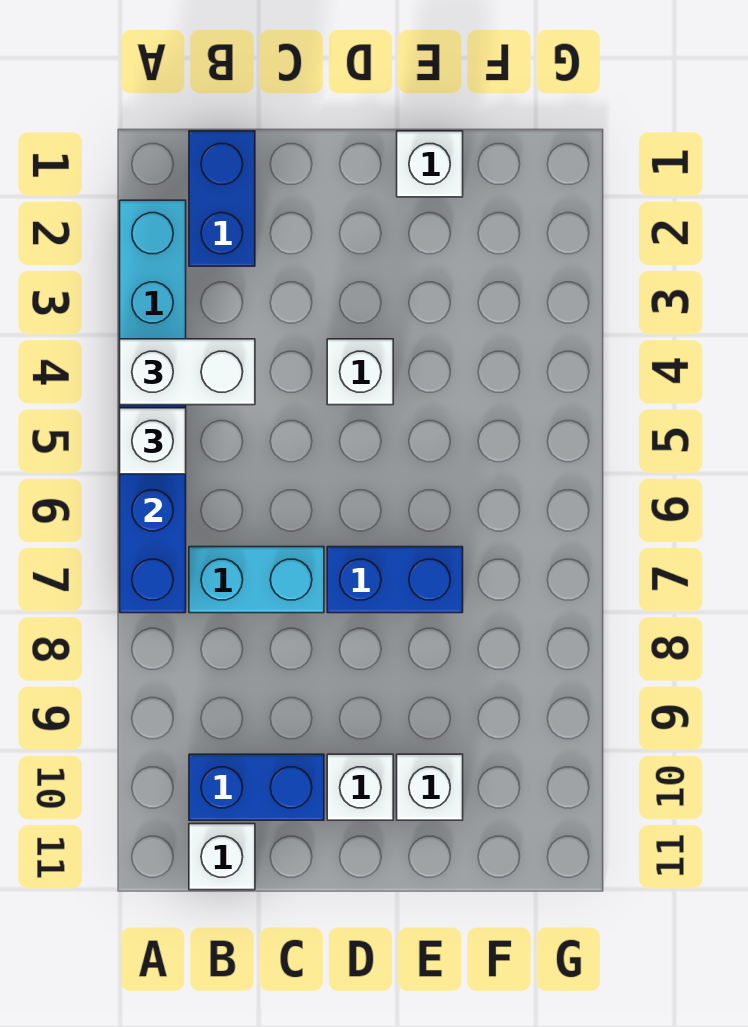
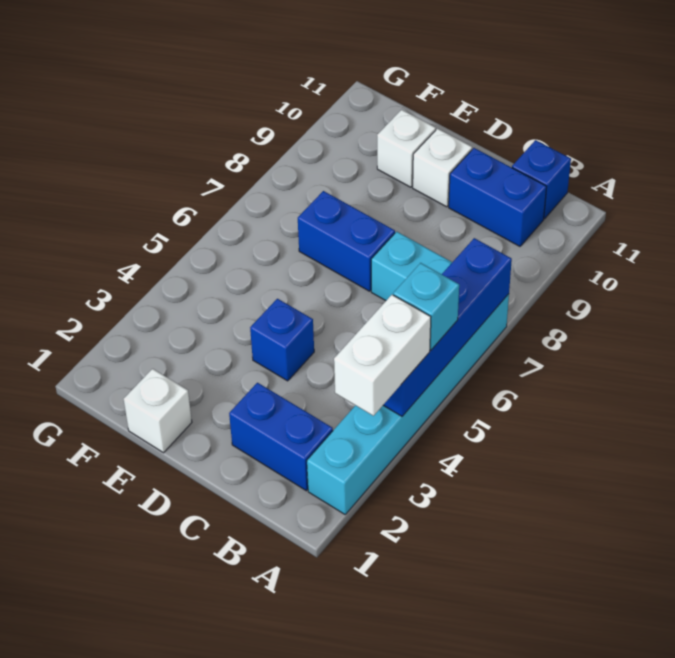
white 1x2 brick [120,339,255,405] -> white 1x2 brick turned to [334,295,431,416]
white 1x1 brick [120,408,186,474] -> cyan 1x1 brick [393,263,459,350]
blue 1x2 brick [189,131,255,266] -> blue 1x2 brick turned to [229,383,333,491]
white 1x1 brick [189,824,255,890] -> blue 1x1 brick [512,140,571,219]
white 1x1 brick [327,339,393,405] -> blue 1x1 brick [250,299,314,381]

